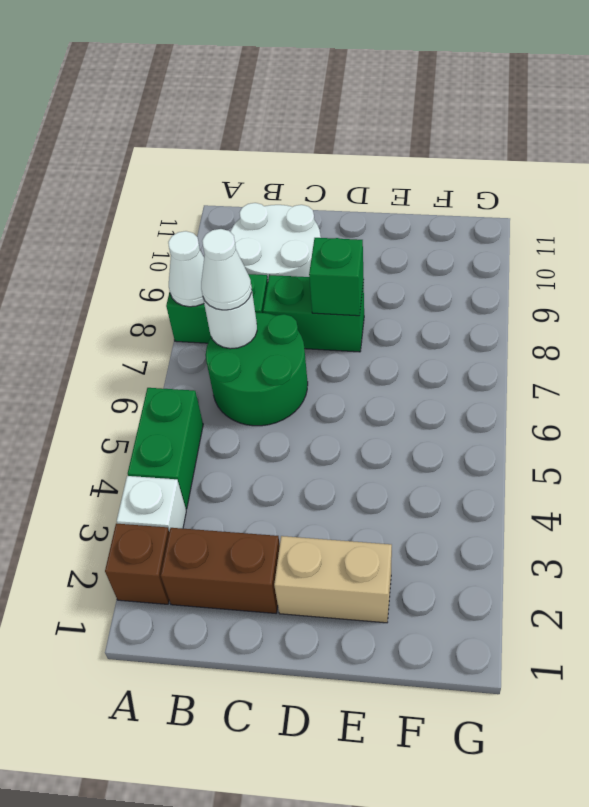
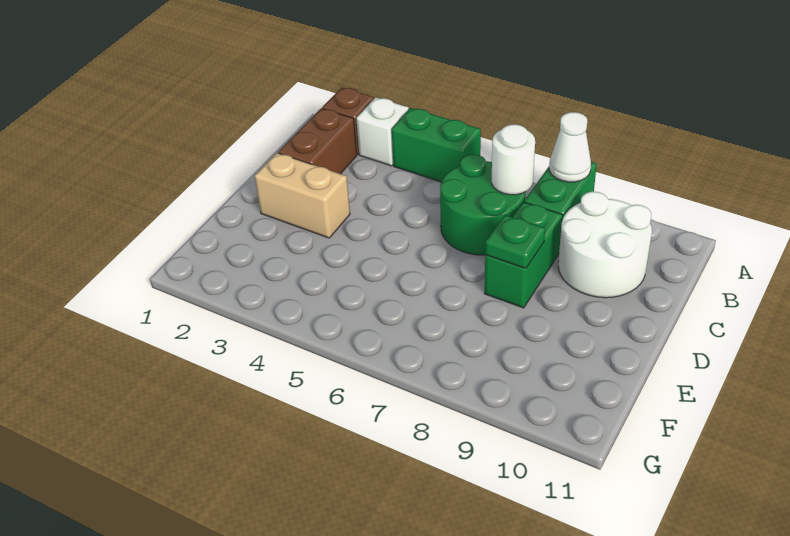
white 1x1 cone [201,229,252,310] -> none
tan 1x2 brick [274,536,392,623] -> tan 1x2 brick turned to [255,153,350,238]
green 1x1 brick [309,238,364,316] -> green 1x1 plate [485,215,545,269]

